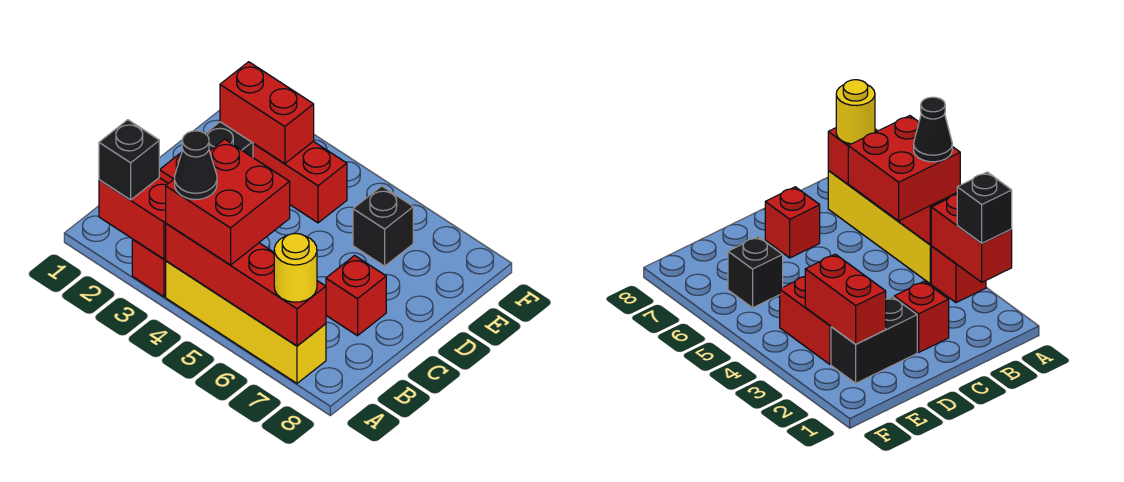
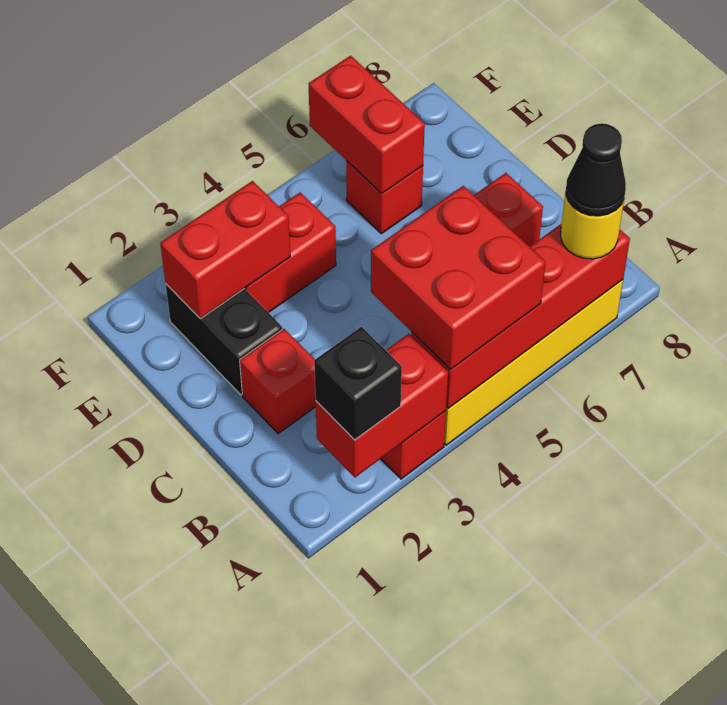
black 1x1 cone [175,131,217,200] -> black 1x1 cone moved to [566,123,626,216]
black 1x1 brick [353,186,413,266] -> red 1x1 brick [346,161,423,234]
none -> red 1x2 brick [309,56,425,194]

